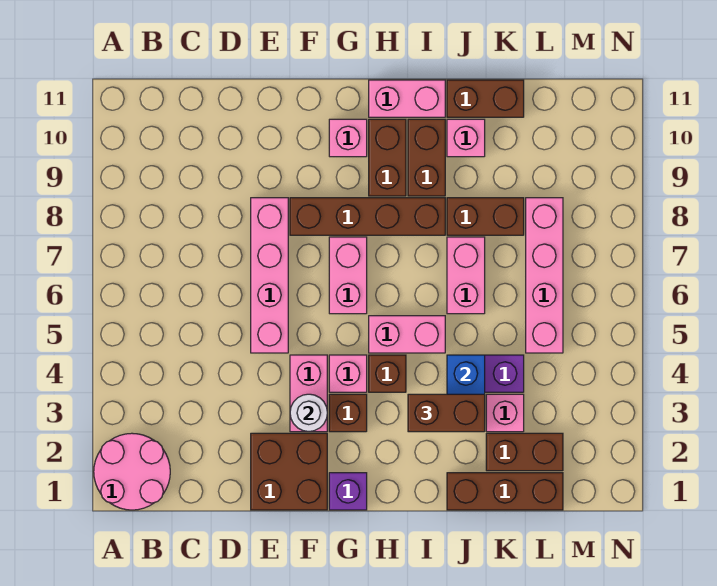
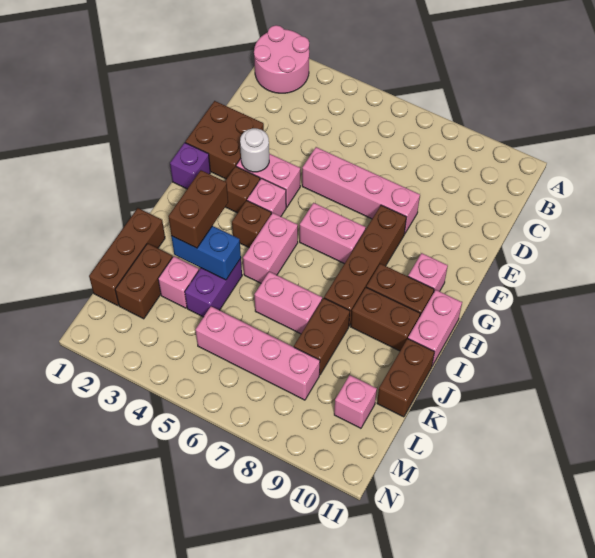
pink 1x1 brick [447,119,485,157] -> pink 1x1 brick moved to [334,375,377,428]

